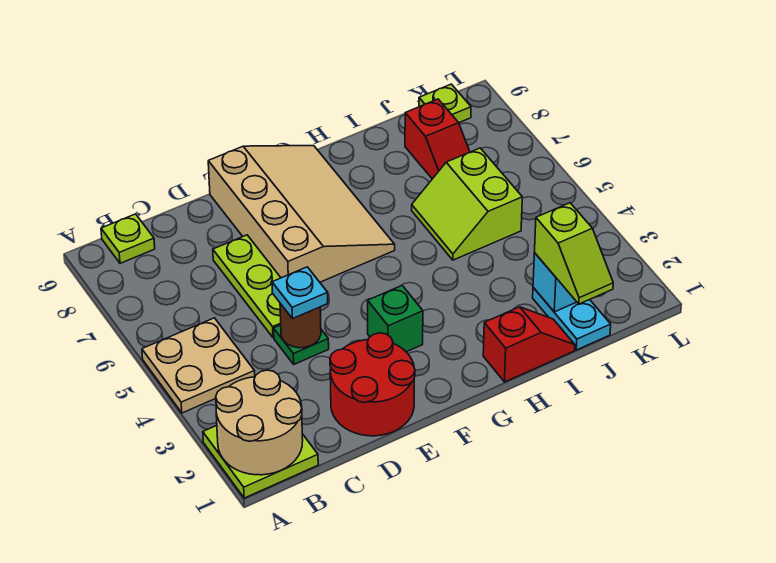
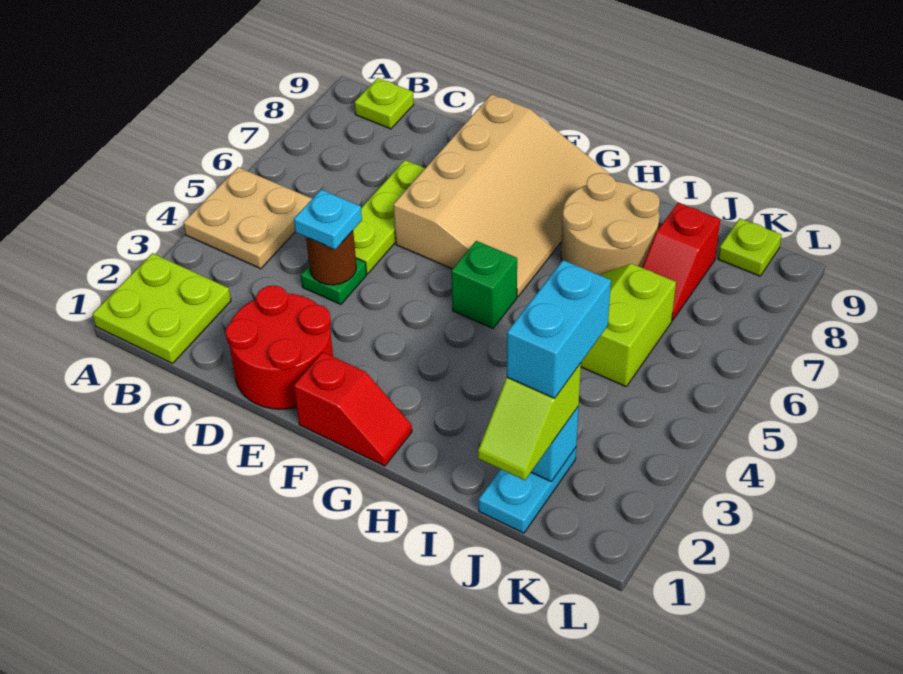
tan 2x2 round brick [216,370,303,475] -> tan 2x2 round brick moved to [561,173,660,275]
green 1x1 brick [368,286,423,352] -> green 1x1 brick moved to [451,241,517,328]
red 1x2 slope [483,307,575,382] -> red 1x2 slope moved to [294,352,412,466]
none -> cyan 1x2 brick [507,260,611,398]

